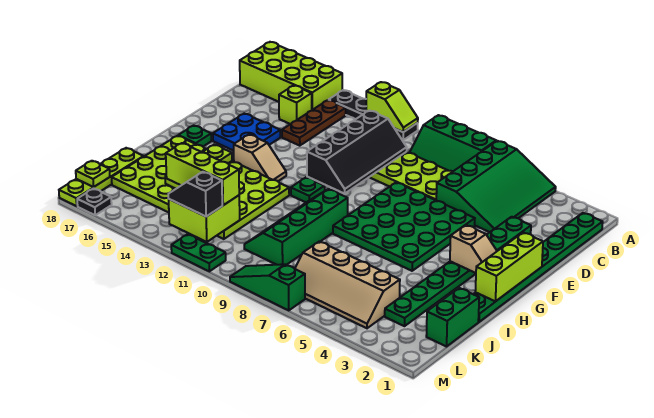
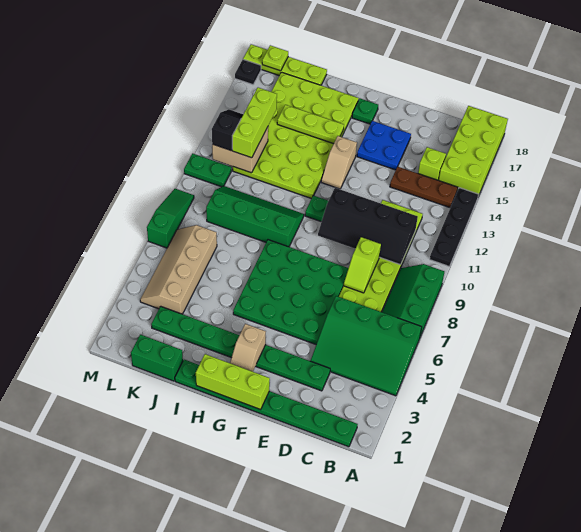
lime 1x2 slope [366,82,418,132] -> lime 1x2 slope moved to [344,237,381,293]
lime 2x2 brick [169,195,240,242] -> tan 2x2 brick [212,127,268,173]
green 1x2 plate [171,234,226,271] -> green 1x2 plate turned to [184,154,231,187]

